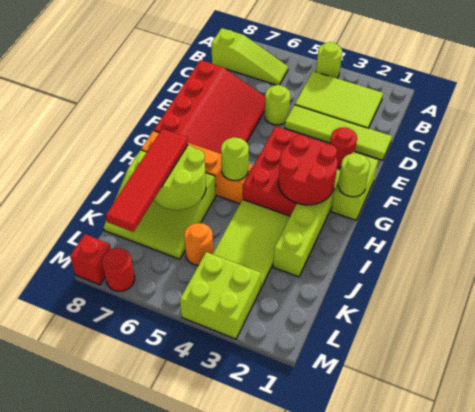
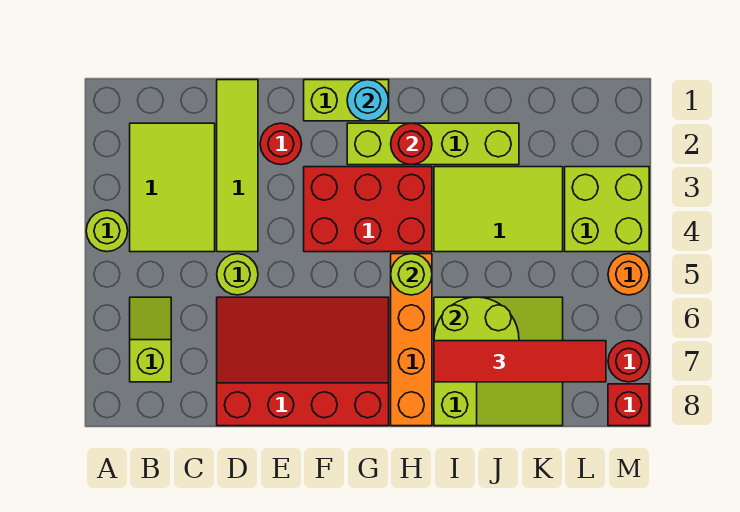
lime 1x3 slope [211,28,288,85] -> lime 1x2 slope [130,297,171,382]
lime 1x1 round brick [338,153,370,197] -> cyan 1x1 round brick [347,80,389,121]
red 2x2 round brick [278,135,338,205] -> red 1x1 round brick [391,123,432,165]
orange 1x1 round brick [184,223,213,266] -> orange 1x1 round brick moved to [608,254,649,295]

